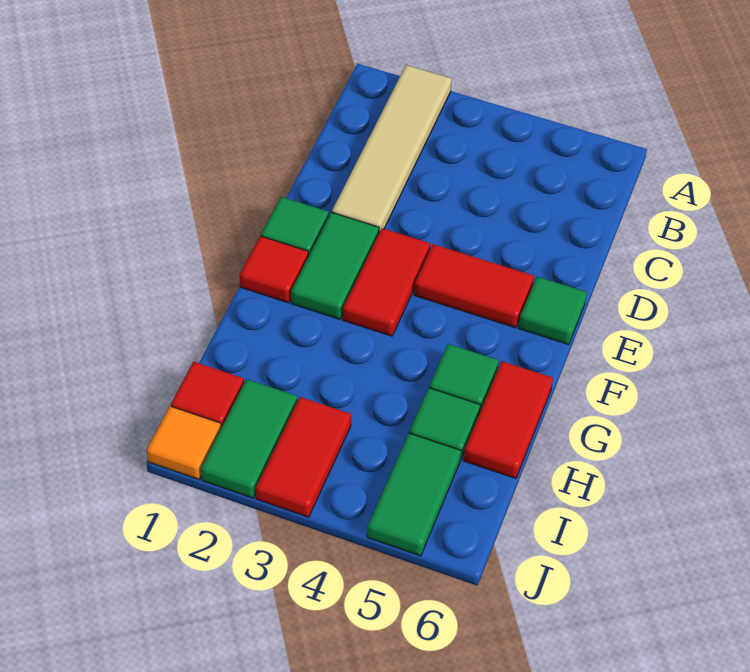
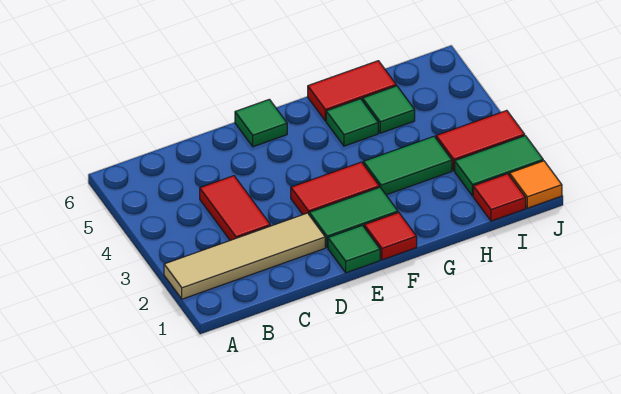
red 1x2 tile [414,244,534,328] -> red 1x2 tile moved to [200,176,270,240]
green 1x2 tile [367,433,461,556] -> green 1x2 tile moved to [363,136,452,195]

